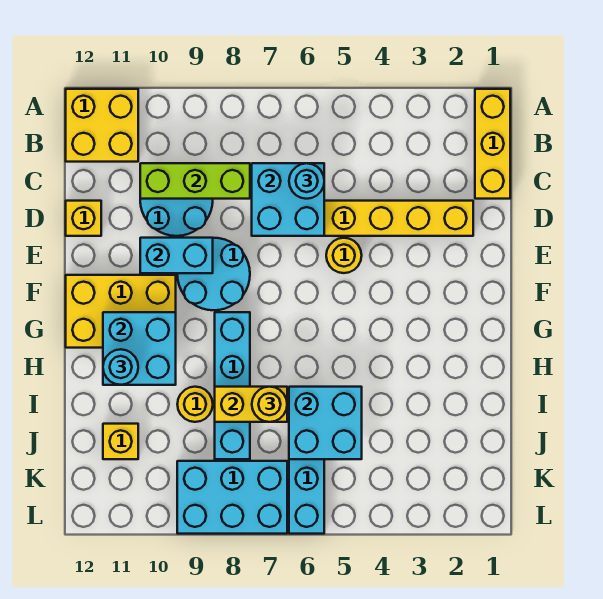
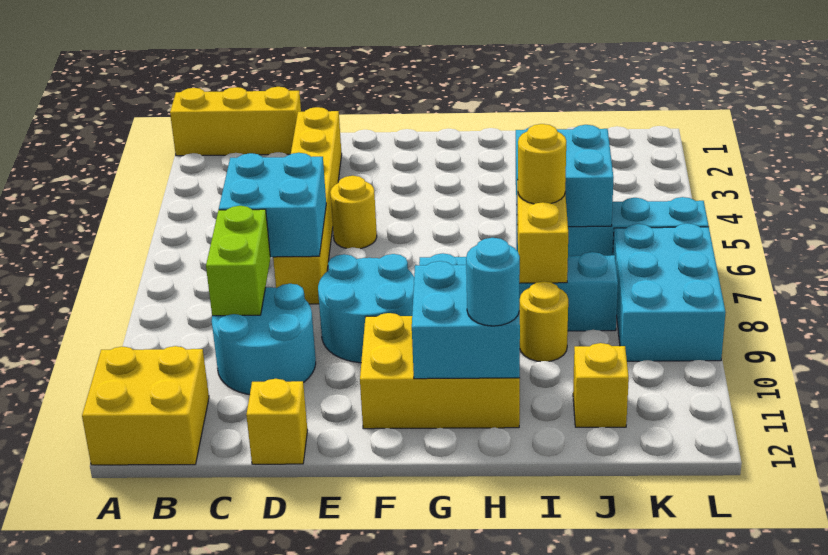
cyan 1x1 round brick [289,163,324,199] -> none
lime 1x3 brick [140,163,250,199] -> lime 1x2 brick [206,206,270,316]
cyan 1x2 brick [140,238,213,273] -> none
yellow 2x3 brick [66,275,176,348] -> yellow 2x3 brick turned to [360,313,520,429]

